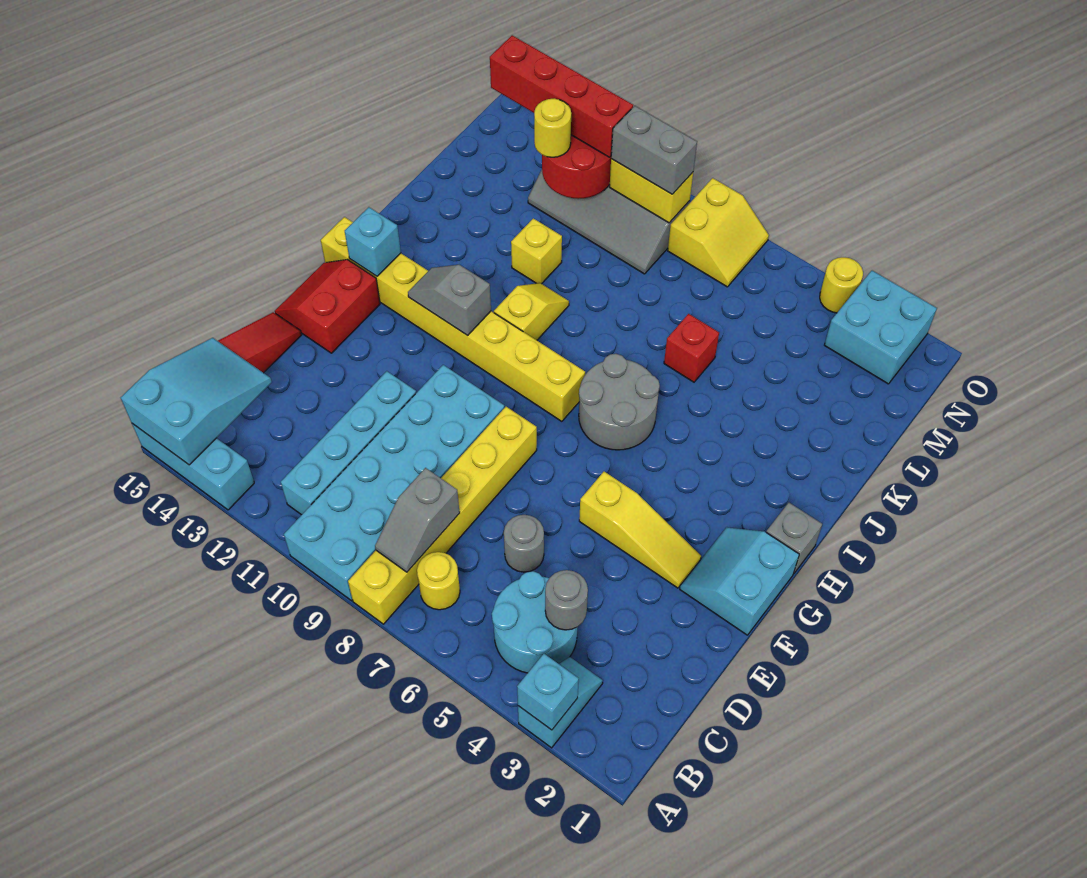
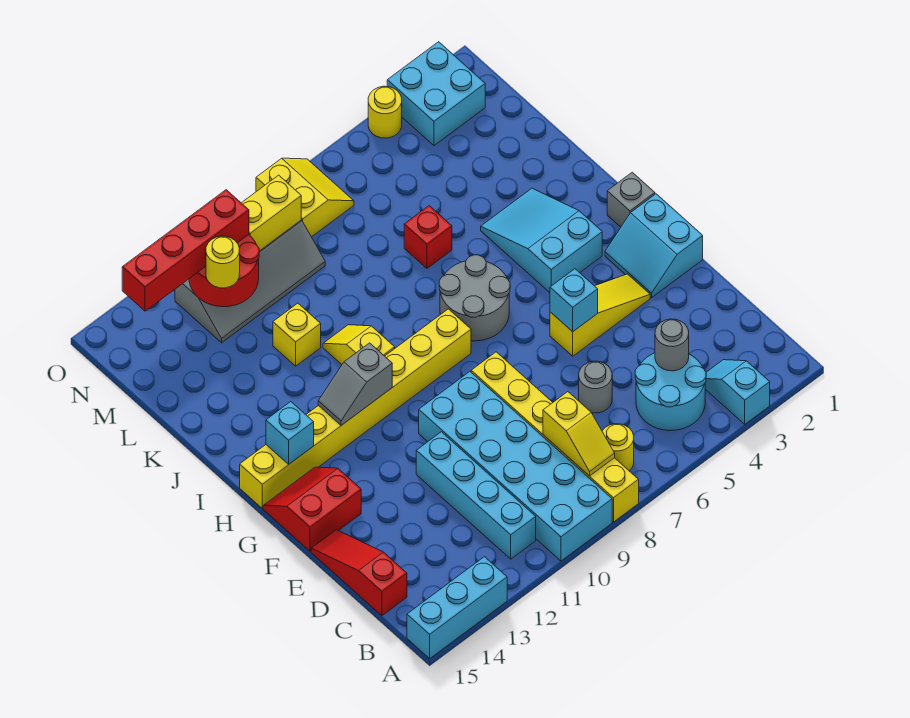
cyan 1x1 brick [517,654,579,730] -> cyan 1x1 brick moved to [550,269,598,332]
cyan 2x3 slope [120,338,272,465] -> cyan 2x3 slope moved to [481,188,602,293]
grey 1x2 slope [375,468,460,572] -> yellow 1x2 slope [543,392,615,476]
red 2x2 slope [275,260,380,353] -> red 2x2 slope turned to [263,467,361,551]
grey 1x2 brick [611,106,697,194] -> none

